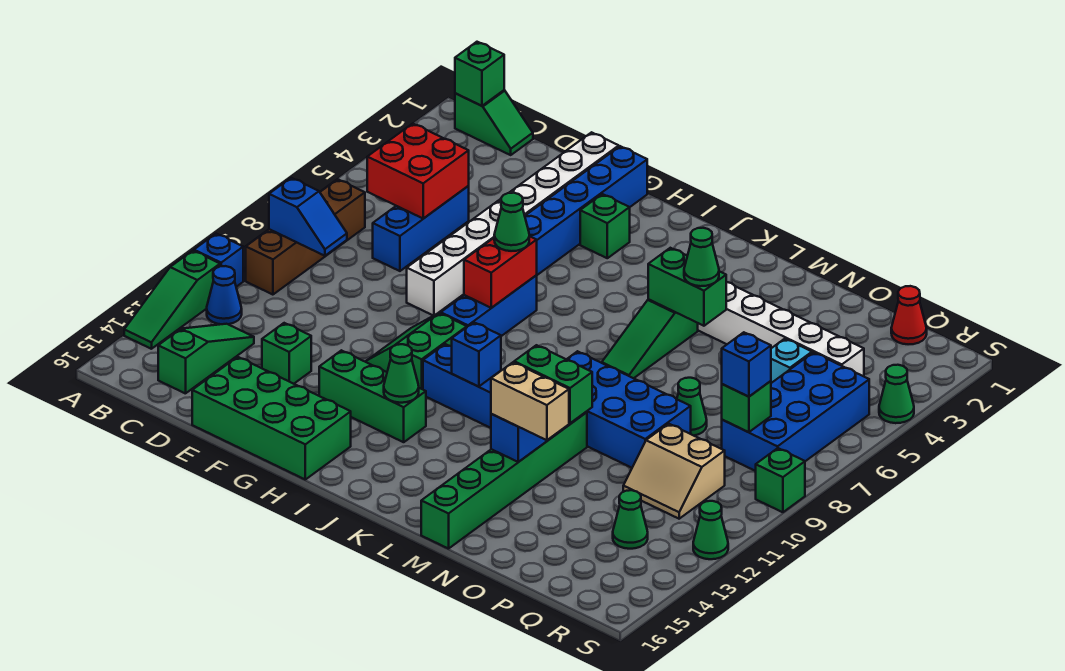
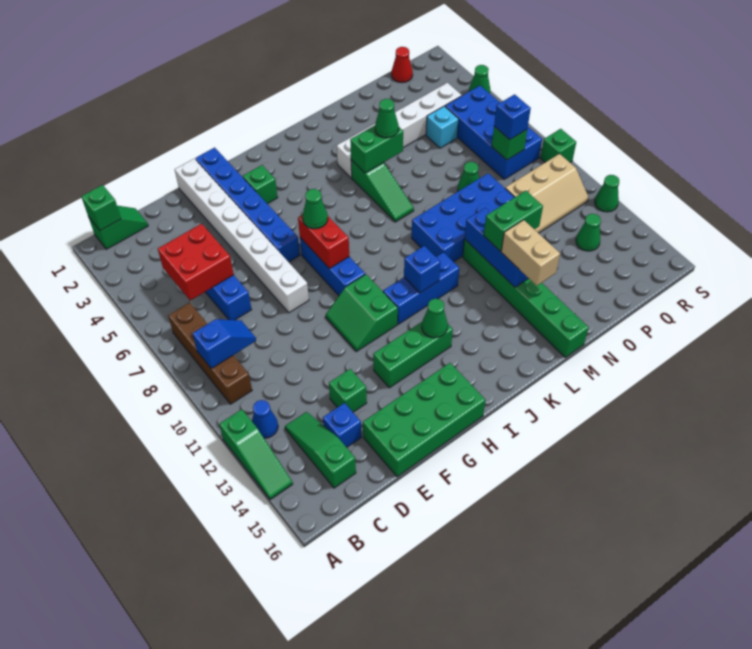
blue 1x1 brick [194,234,243,287] -> blue 1x1 brick moved to [323,403,361,447]
tan 1x2 brick [491,362,569,440] -> tan 1x2 brick turned to [501,220,560,286]
tan 2x2 slope [623,424,725,519] -> tan 2x3 slope [505,154,589,233]

